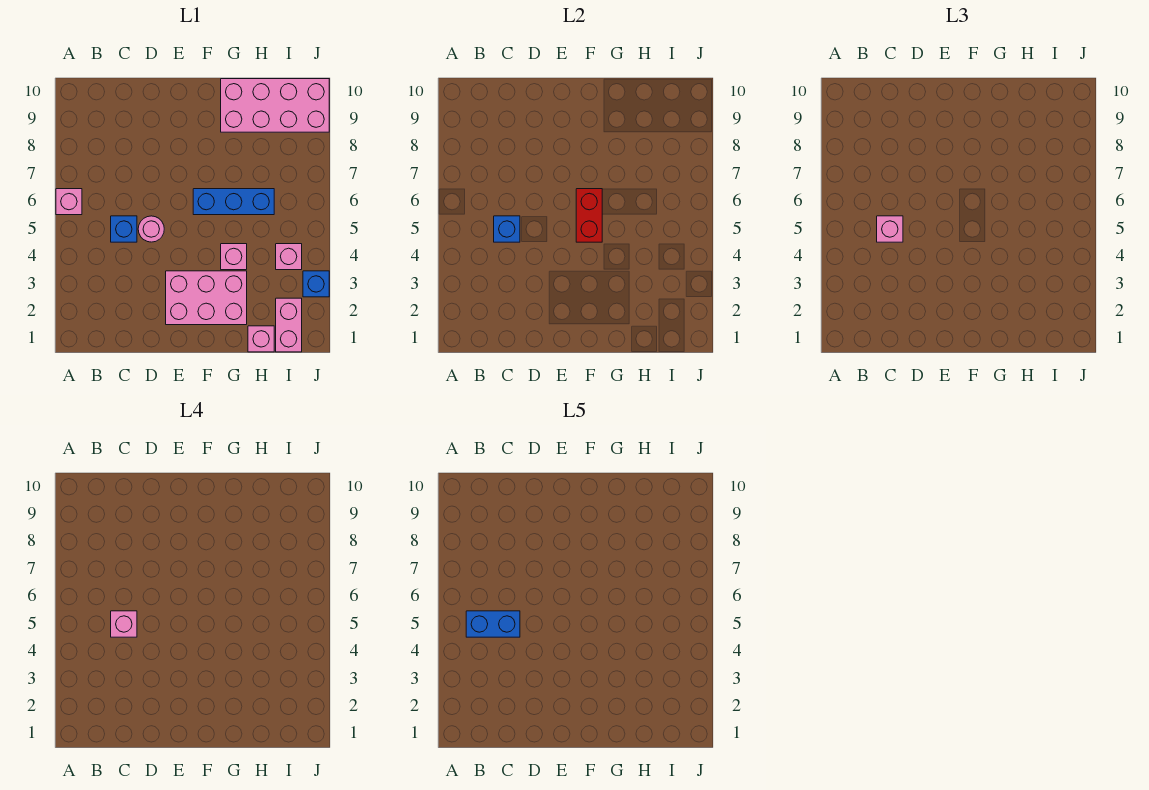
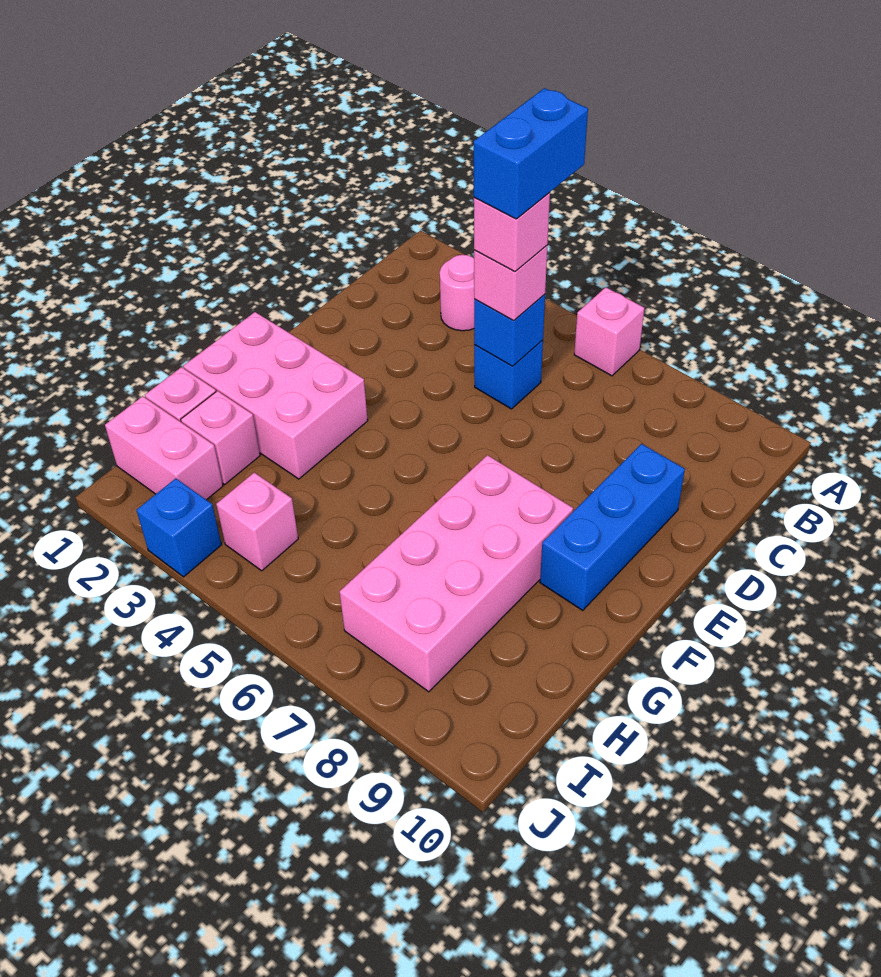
pink 1x1 round brick [138,216,164,242] -> pink 1x1 round brick moved to [440,255,474,331]
pink 2x3 brick [166,271,247,325] -> pink 2x3 brick turned to [184,312,368,479]
red 1x2 brick [576,189,602,242] -> none
blue 1x3 brick [193,189,274,215] -> blue 1x3 brick moved to [540,444,685,610]
pink 1x1 brick [221,244,247,270] -> pink 1x1 brick moved to [181,391,260,484]
pink 2x4 brick [221,79,329,132] -> pink 2x4 brick moved to [340,455,573,692]

